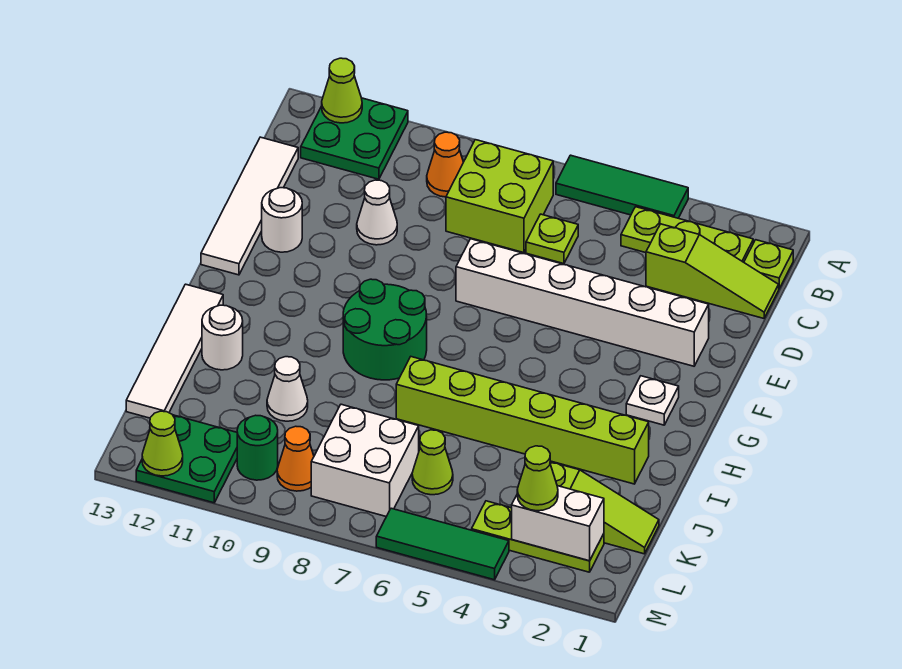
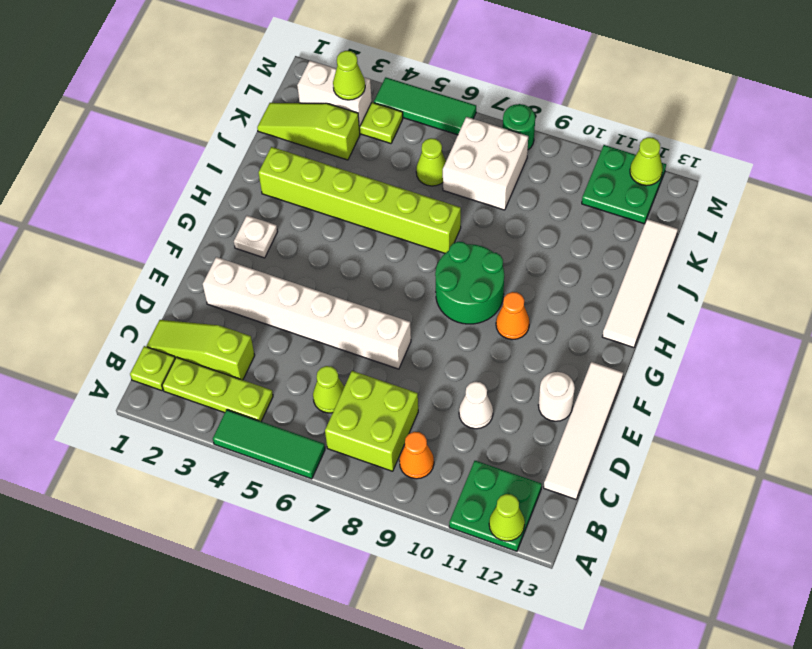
lime 1x1 plate [526,214,578,264] -> lime 1x1 cone [313,366,344,413]
white 1x1 round brick [202,305,243,370] -> none
white 1x1 cone [267,357,308,421] -> none
orange 1x1 cone [277,426,314,491] -> orange 1x1 cone moved to [496,292,529,340]
green 1x1 round brick [237,415,278,480] -> green 1x1 round brick moved to [503,104,535,150]

